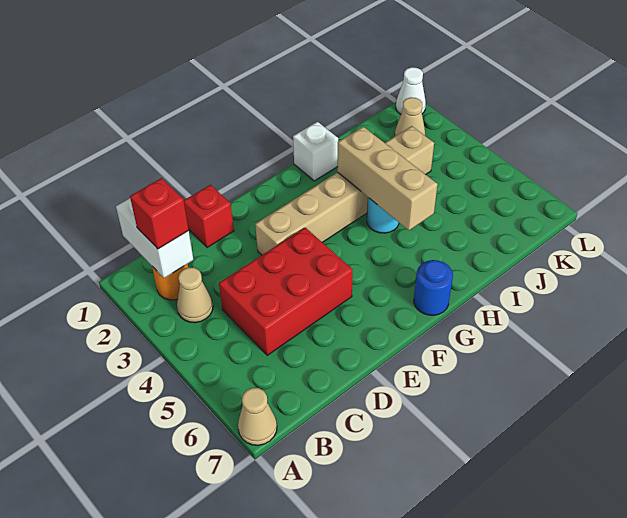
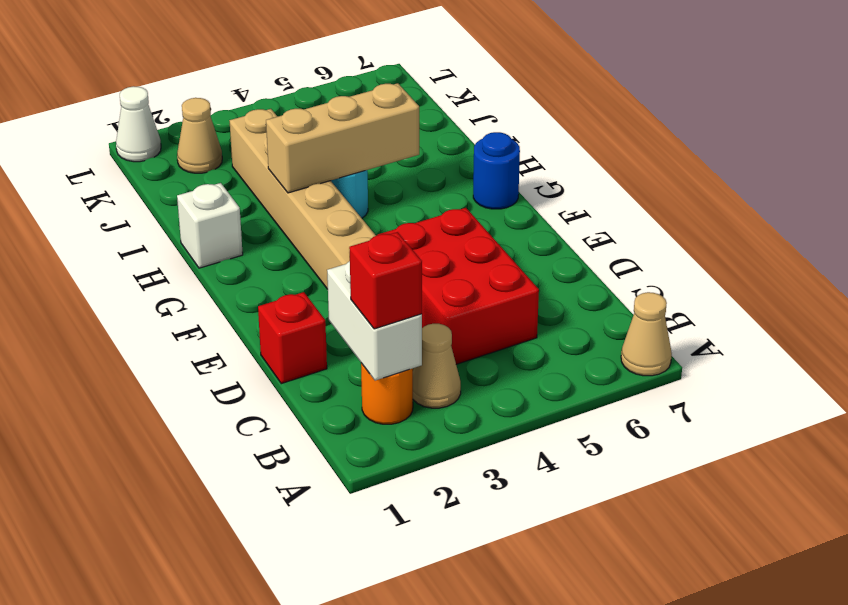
white 1x2 brick [116,198,193,278] -> white 1x2 brick turned to [327,261,422,381]

